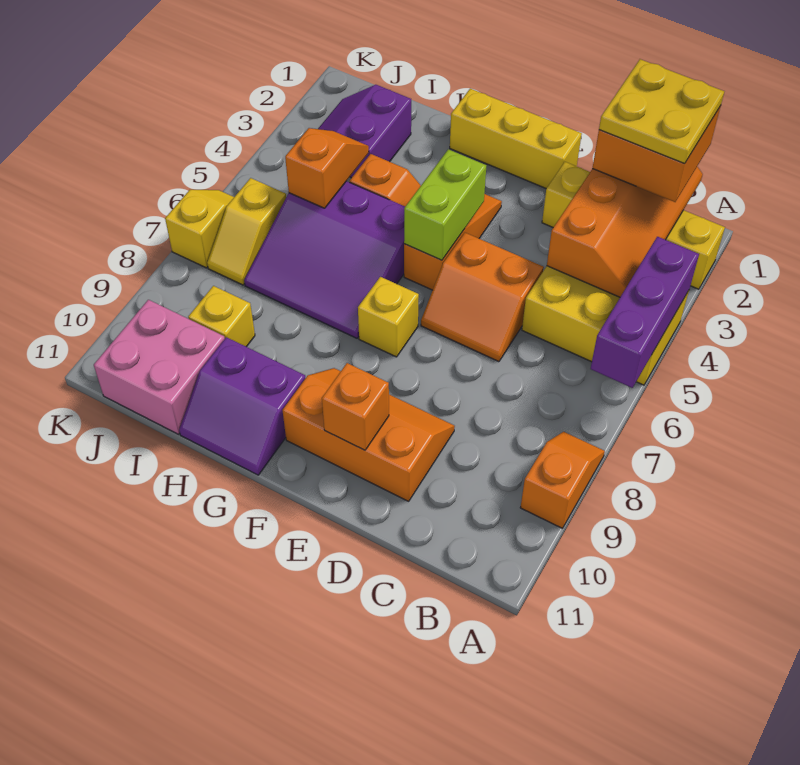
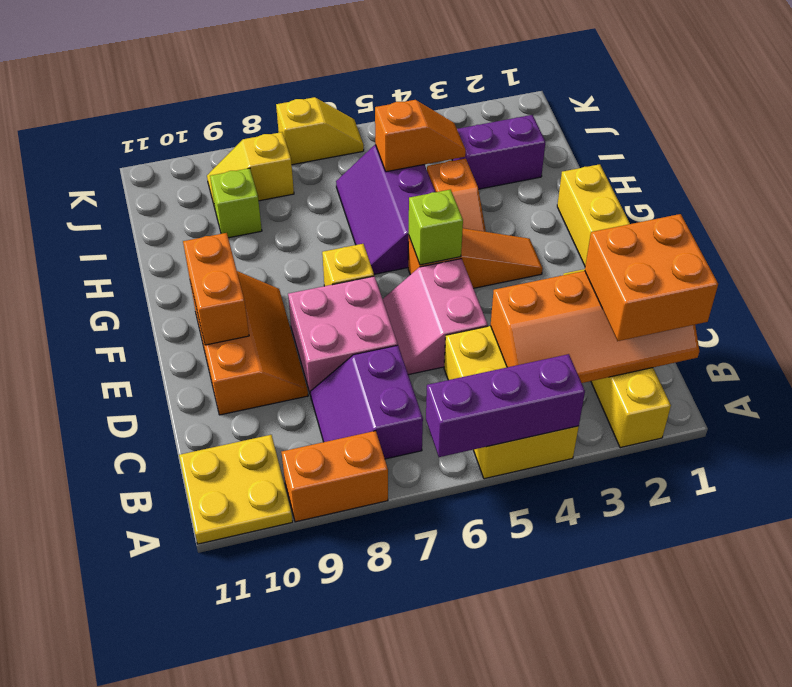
orange 1x2 slope [520,432,605,528] -> orange 1x2 brick [282,431,388,522]
yellow 2x2 plate [599,59,724,164] -> yellow 2x2 plate moved to [179,435,293,544]
orange 2x2 slope [421,233,544,362] -> pink 2x2 slope [383,259,488,375]
orange 1x1 brick [322,363,389,450] -> orange 1x2 brick [183,233,249,345]
lime 1x2 brick [404,149,486,260] -> lime 1x1 brick [409,190,463,265]
purple 3x3 slope [244,181,405,338] -> purple 2x3 slope [336,145,435,274]
purple 2x2 slope [179,337,305,475] -> purple 2x2 slope moved to [310,345,423,459]
yellow 1x1 brick [188,286,255,347] -> lime 1x1 brick [210,168,262,238]
pink 2x2 brick [94,300,225,434] -> pink 2x2 brick moved to [288,276,398,395]
yellow 1x2 slope [207,178,286,285] -> yellow 1x2 slope moved to [207,132,294,208]

